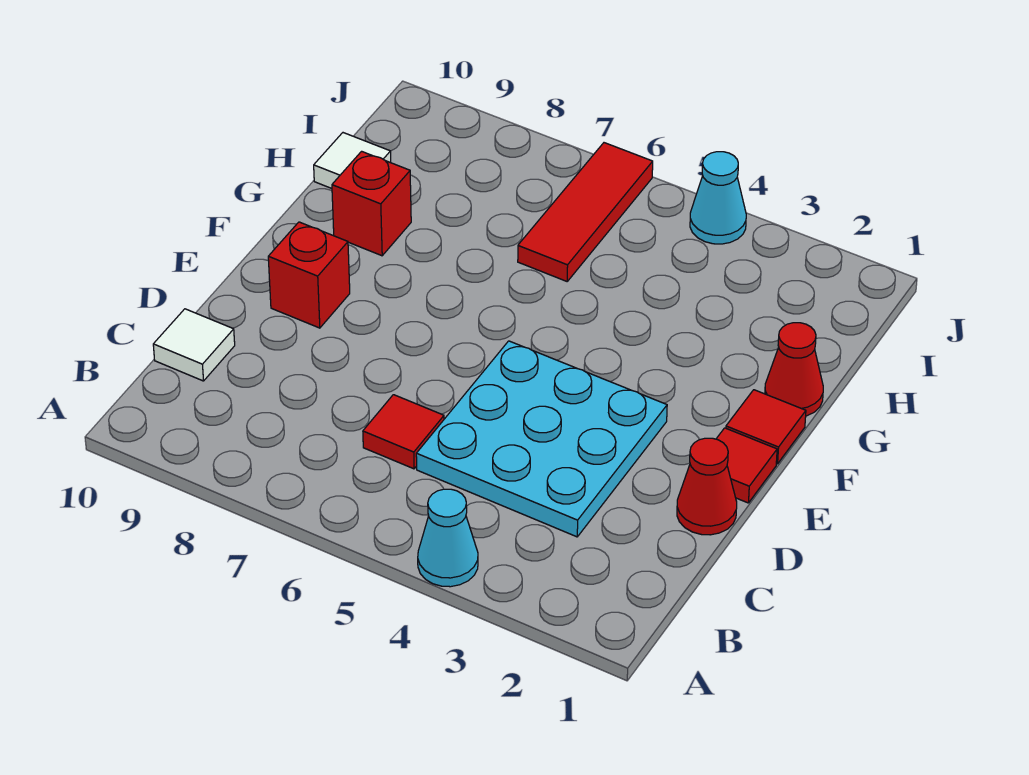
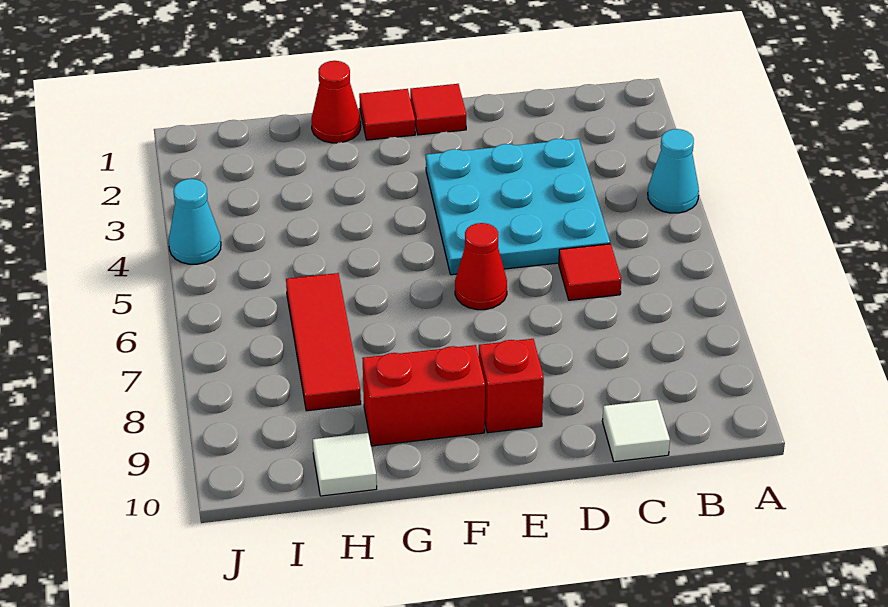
red 1x1 cone [677,438,737,535] -> red 1x1 cone moved to [455,223,507,310]
red 1x1 brick [332,151,411,256] -> red 1x2 brick [362,345,485,446]
red 1x3 tile [518,143,653,281] -> red 1x3 tile turned to [286,273,361,411]

